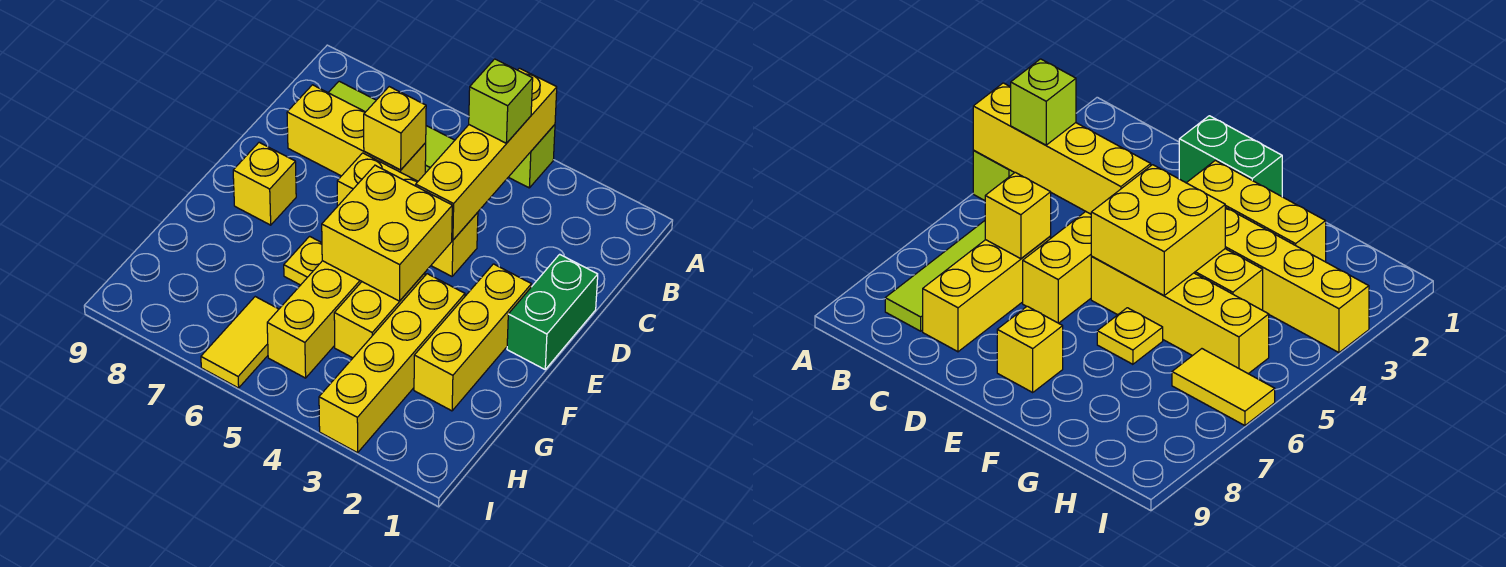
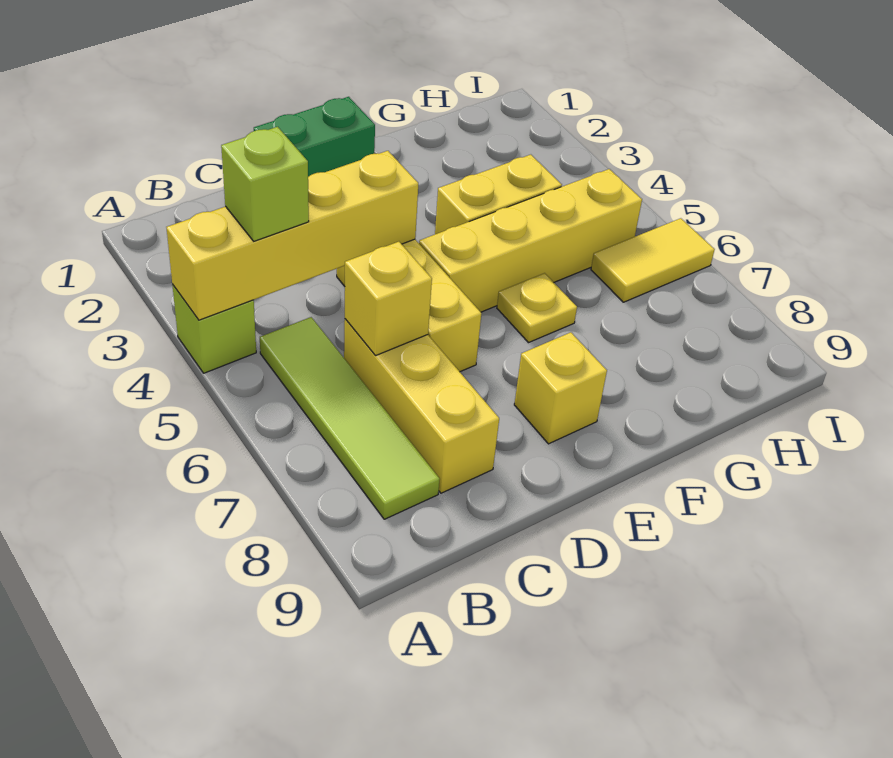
yellow 1x3 brick [414,264,531,411] -> none
yellow 2x2 brick [322,165,452,301] -> none
yellow 1x4 brick [319,274,465,453] -> none

